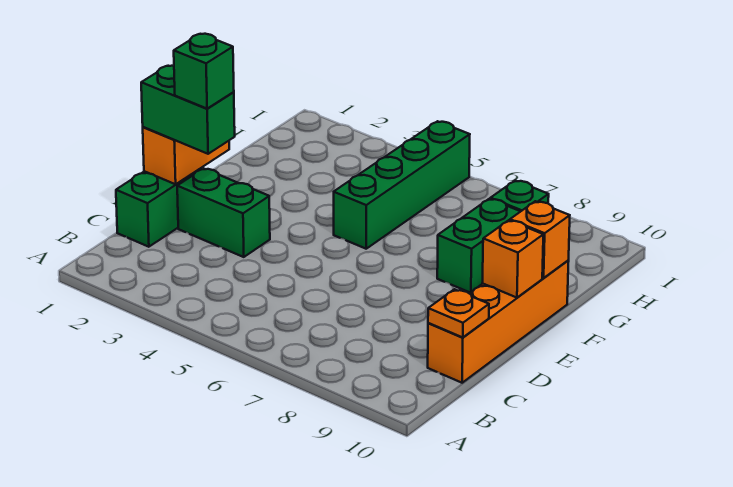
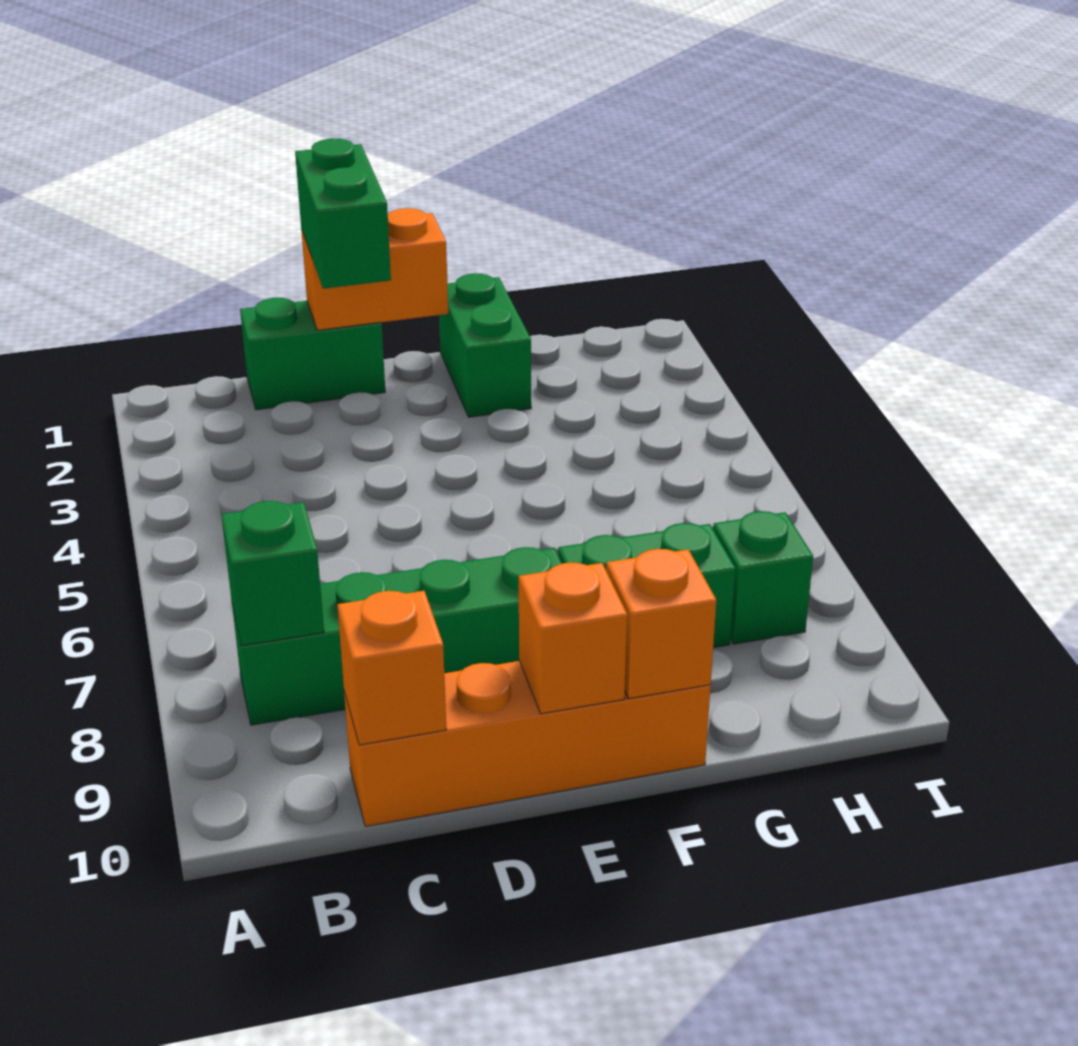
orange 1x1 plate [428,289,489,338] -> orange 1x1 brick [337,591,446,745]
green 1x2 brick [177,168,270,257] -> green 1x2 brick moved to [439,273,531,417]
green 1x1 brick [174,34,234,109] -> green 1x1 brick moved to [221,501,324,646]
green 1x4 brick [334,121,470,249] -> green 1x4 brick moved to [231,547,562,725]

